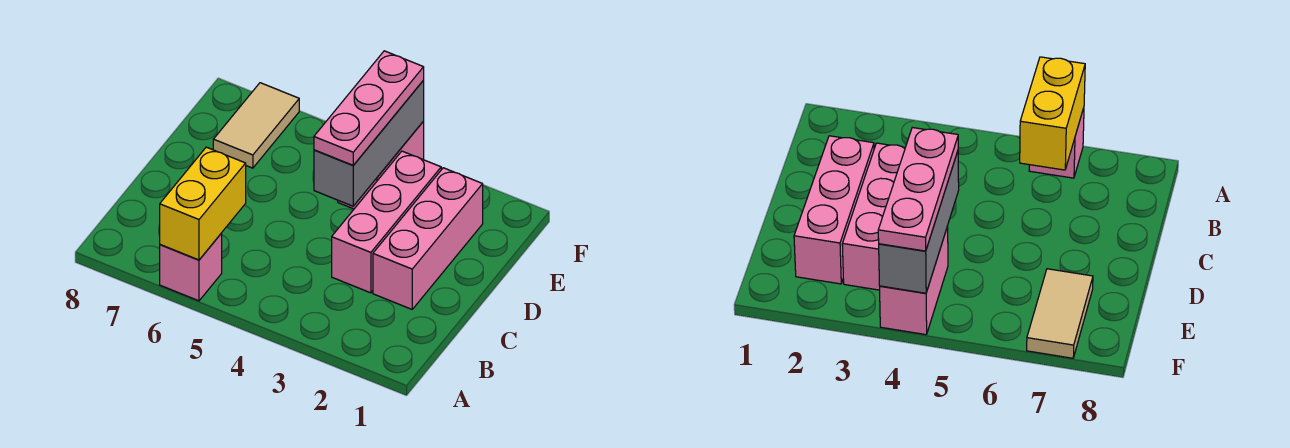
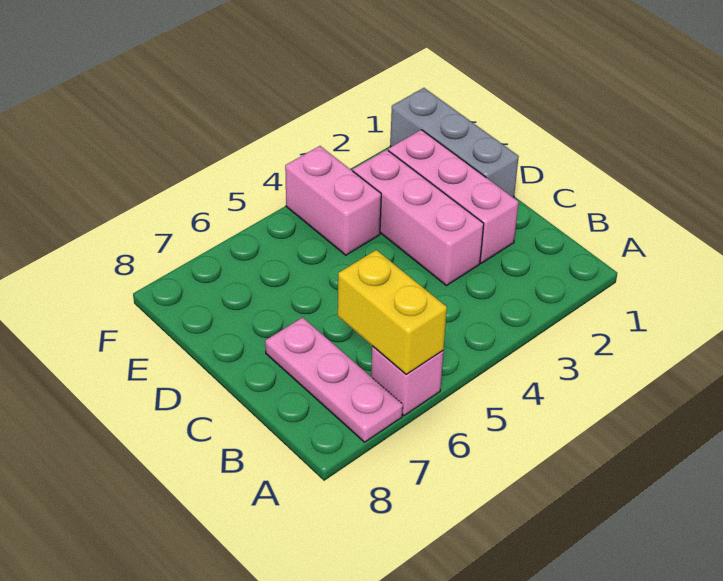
grey 1x3 brick [314,81,424,206] -> grey 1x3 brick moved to [390,88,519,197]
pink 1x3 plate [314,51,424,165] -> pink 1x3 plate moved to [265,317,403,442]
tan 1x2 tile [213,83,299,168] -> none

